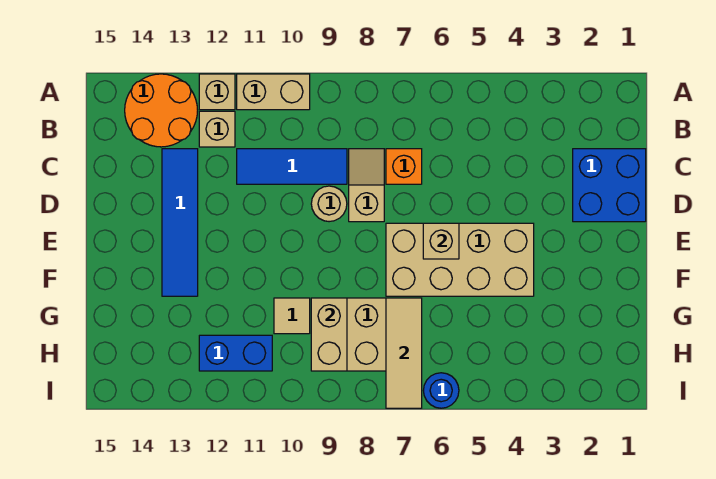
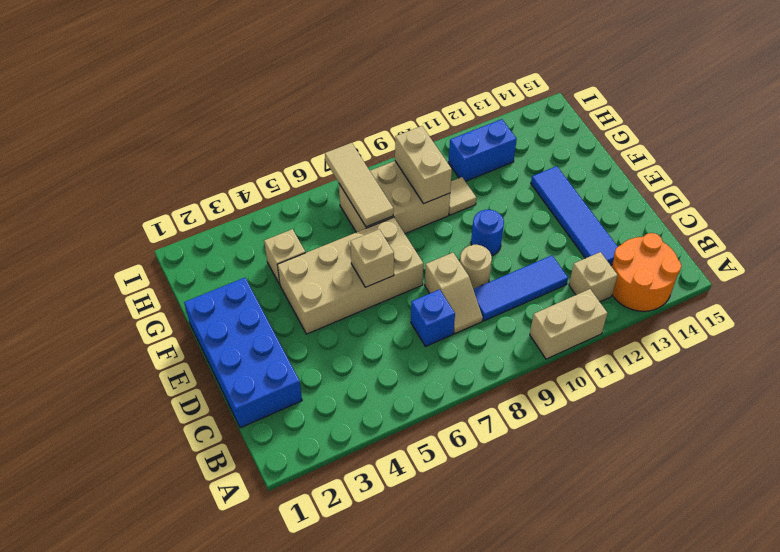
tan 1x1 brick [199,74,235,110] -> tan 1x1 brick moved to [264,229,305,284]
blue 2x2 brick [573,149,646,222] -> blue 2x4 brick [184,278,302,428]
orange 1x1 brick [386,149,422,184] -> blue 1x1 brick [411,289,455,347]
blue 1x1 round brick [423,373,459,408] -> blue 1x1 round brick moved to [471,210,504,256]

